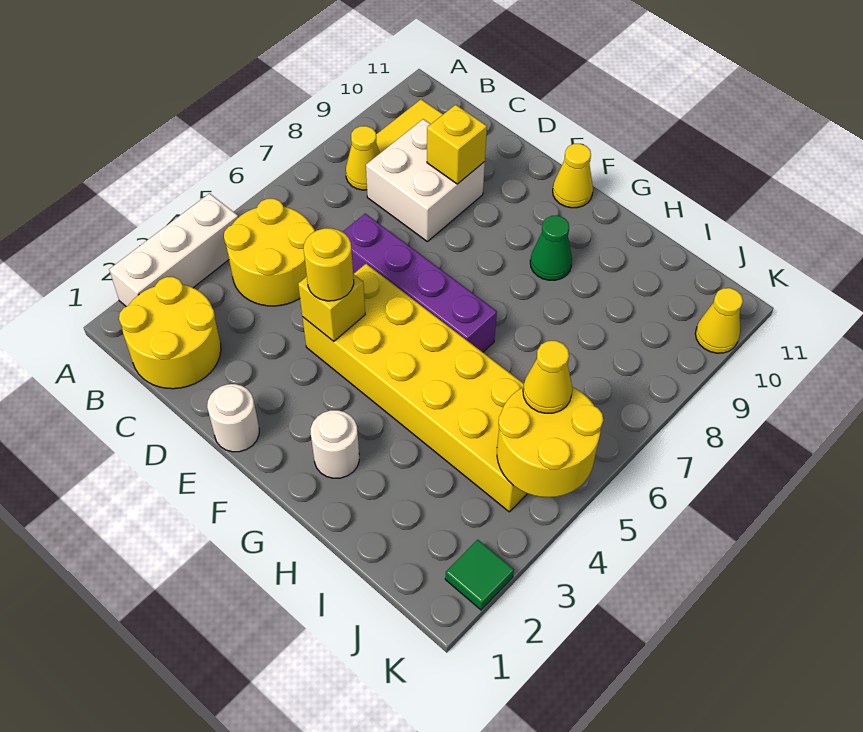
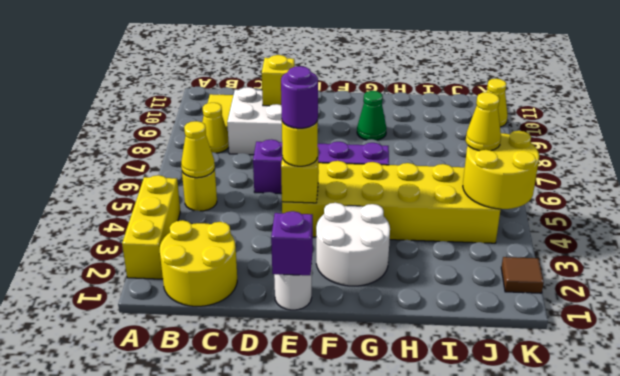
white 1x3 brick [109,193,238,307] -> yellow 1x3 brick [122,175,180,279]
yellow 2x2 round brick [224,199,315,306] -> yellow 1x1 round brick [182,169,217,211]
none -> purple 1x1 brick [271,211,313,275]
none -> purple 1x1 round brick [281,66,318,128]
yellow 1x1 cone [553,144,593,208] -> yellow 1x1 cone moved to [181,121,215,178]
white 1x1 round brick [311,410,359,478] -> white 2x2 round brick [316,203,390,286]
green 1x1 tile [445,540,514,610] -> brown 1x1 tile [501,257,544,293]

